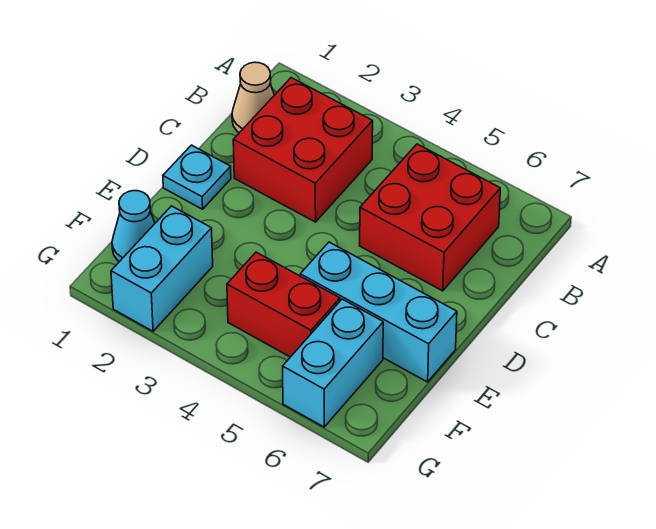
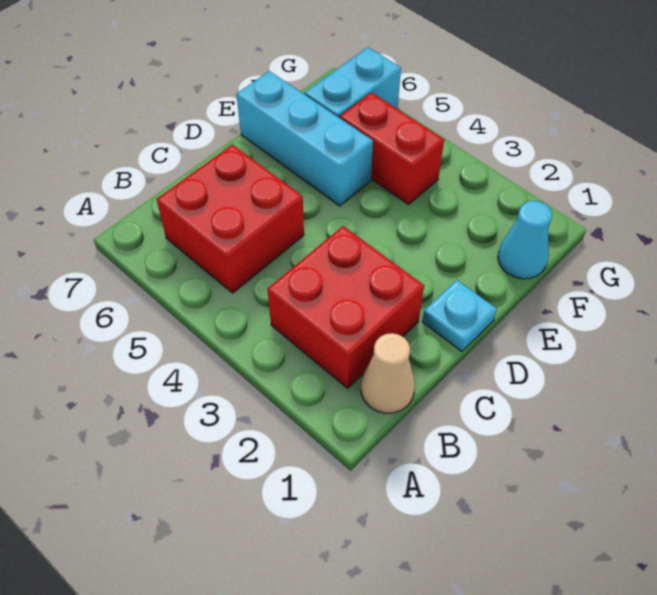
cyan 1x2 brick [111,206,213,331] -> none

